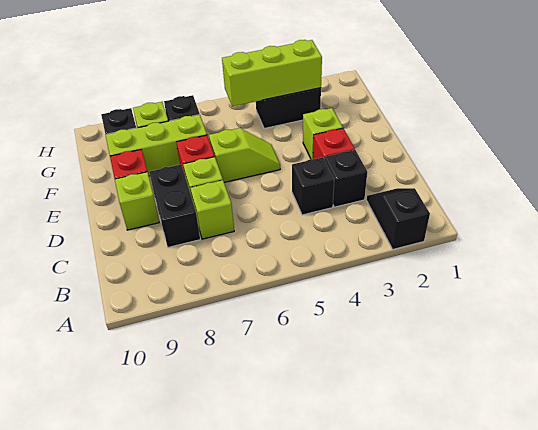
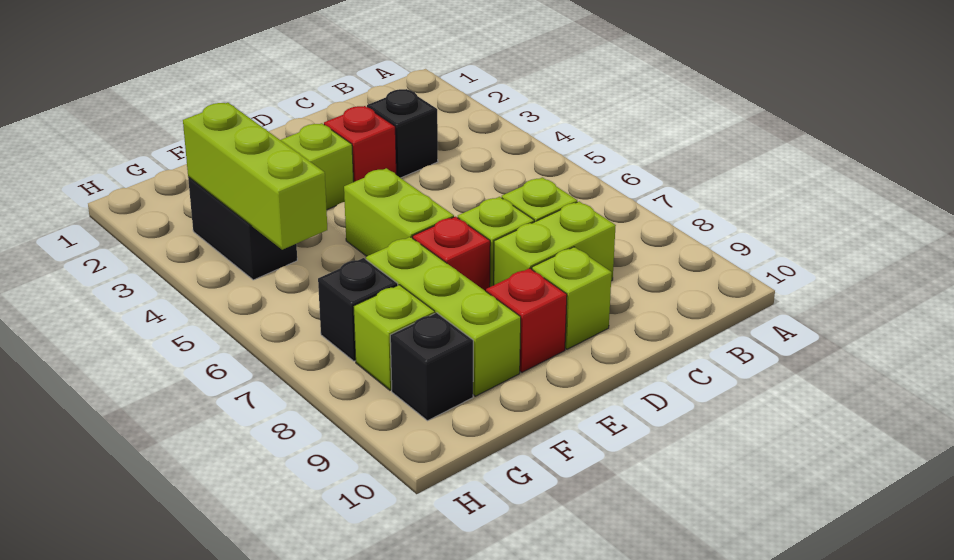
black 1x2 slope [367,188,430,249] -> none
black 1x1 brick [292,157,334,215] -> none
black 1x2 brick [149,164,200,247] -> lime 1x2 brick [494,201,616,285]
lime 1x2 slope [209,128,280,182] -> lime 1x2 brick [344,168,454,256]

